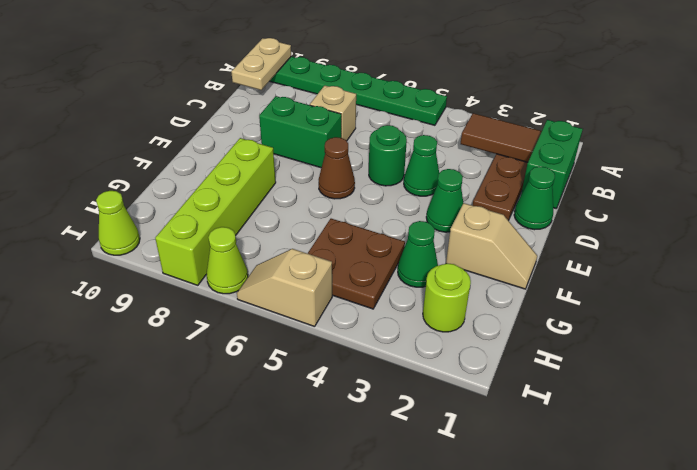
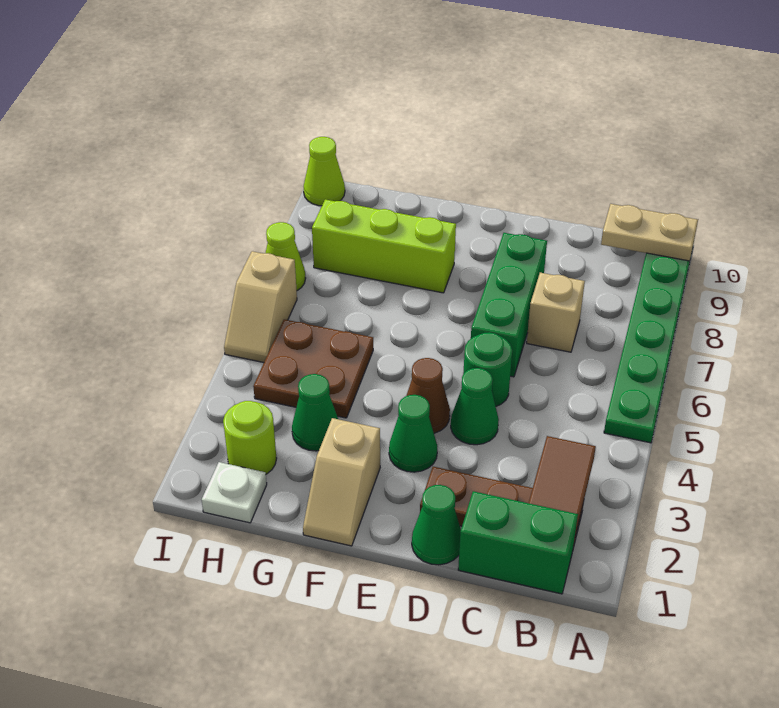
green 1x2 brick [259,96,341,168] -> green 1x3 brick [471,233,547,377]
brown 1x1 cone [319,137,355,199] -> brown 1x1 cone moved to [406,358,450,433]
lime 1x4 brick [155,138,276,285] -> lime 1x3 brick [312,199,456,293]
none -> white 1x1 plate [202,462,267,523]
tan 1x2 slope [237,249,332,327] -> tan 1x2 slope turned to [224,251,297,362]

